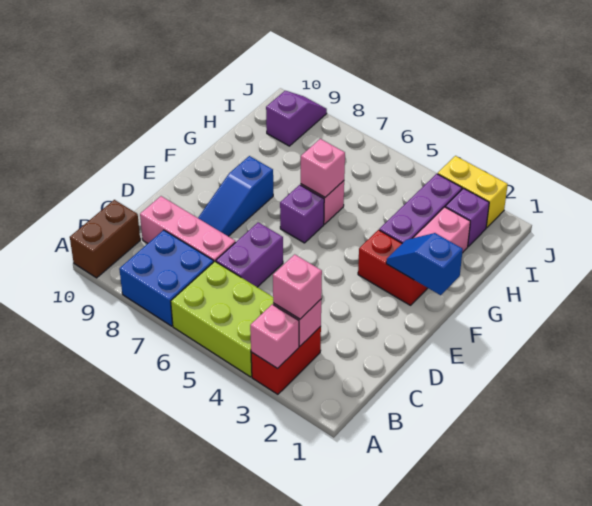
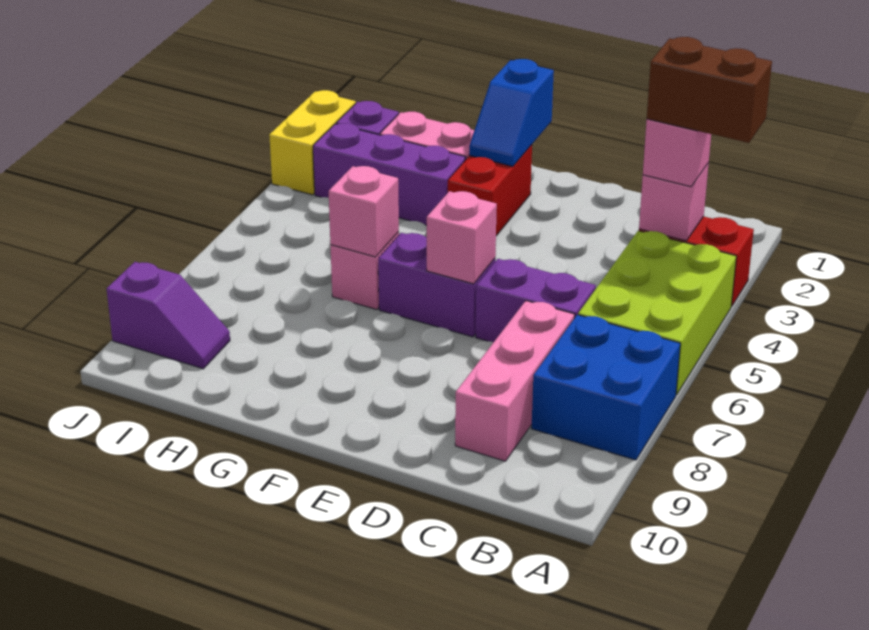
pink 1x1 brick [250,304,299,369] -> pink 1x1 brick moved to [427,191,497,284]
brown 1x2 brick [70,200,140,278] -> brown 1x2 brick moved to [647,37,772,143]
blue 1x3 slope [198,156,273,236] -> none
purple 1x1 brick [280,185,324,243] -> purple 1x2 brick [378,233,495,337]
purple 1x2 slope [266,91,327,146] -> purple 1x2 slope turned to [107,262,230,369]

